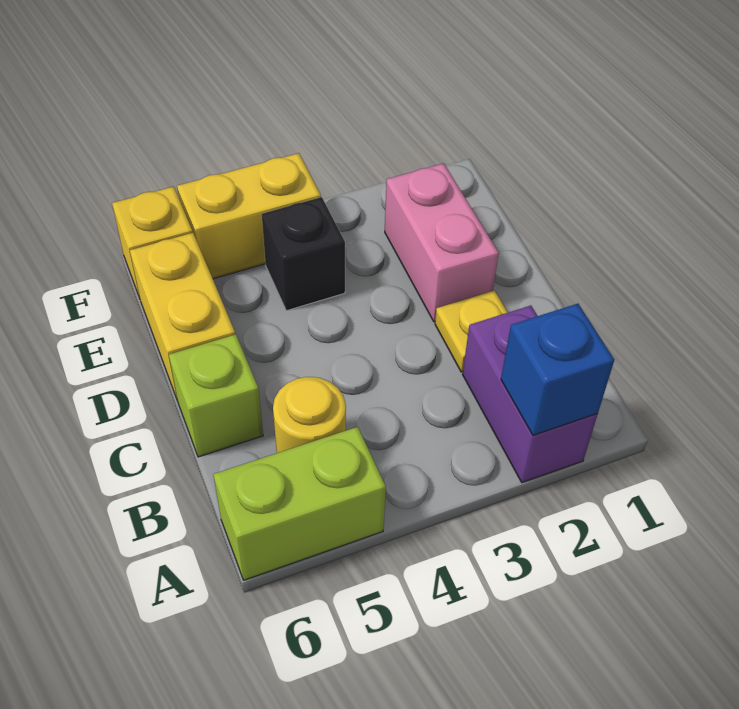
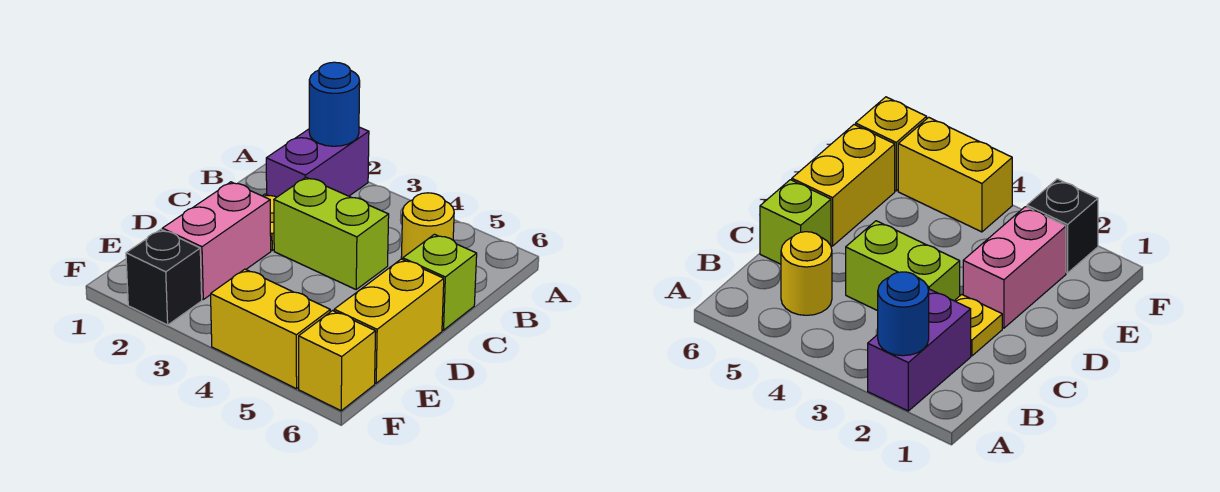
blue 1x1 brick [501,304,614,435] -> blue 1x1 round brick [309,62,360,146]
lime 1x2 brick [213,427,386,580] -> lime 1x2 brick moved to [274,177,389,289]
black 1x1 brick [262,197,345,311] -> black 1x1 brick moved to [126,229,202,325]

